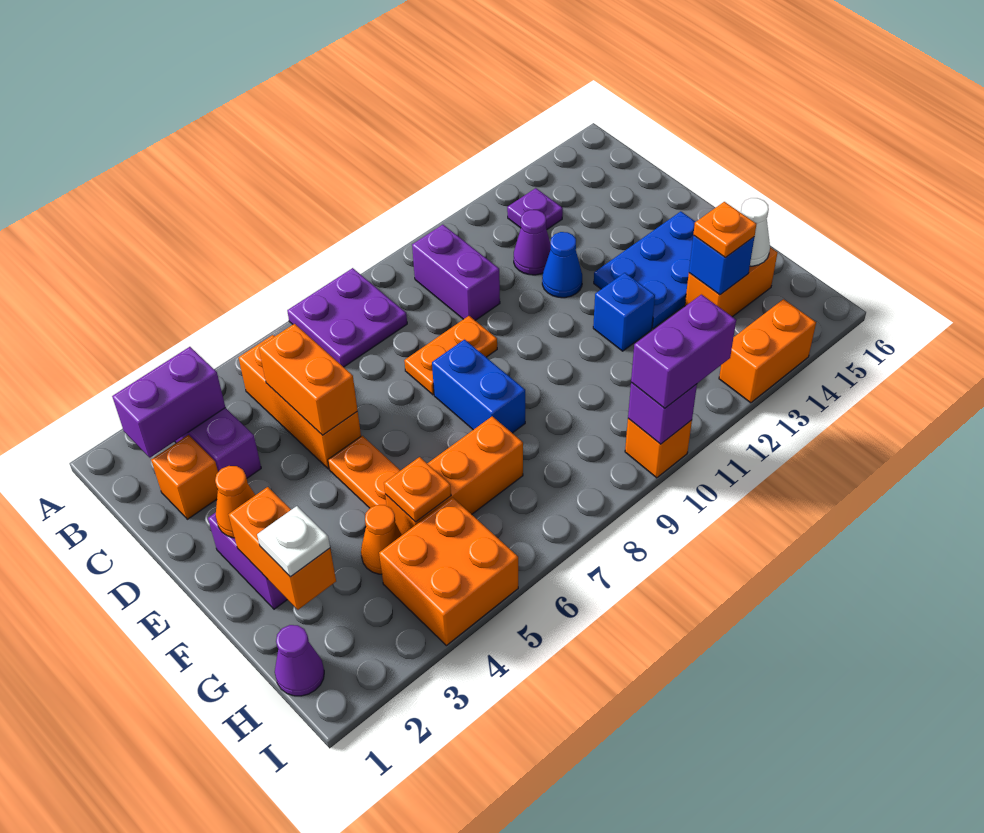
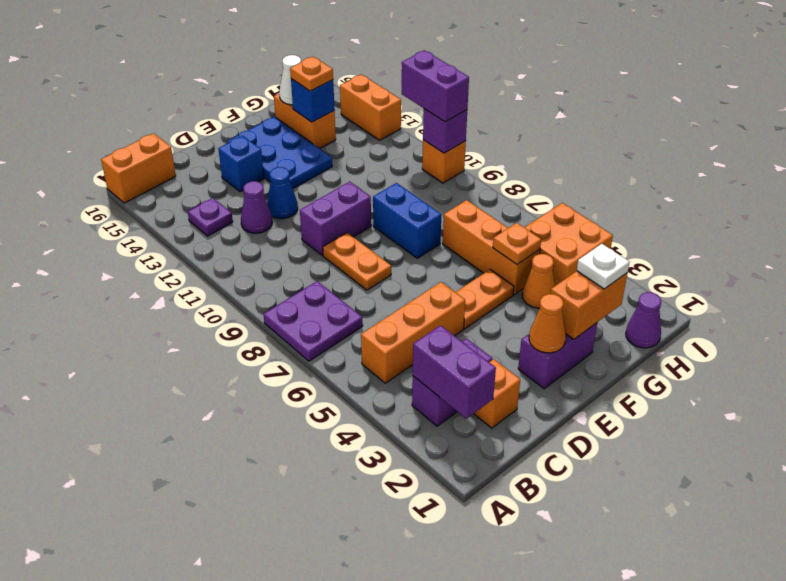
purple 1x2 brick [412,225,500,321] -> purple 1x2 brick moved to [300,182,371,255]
orange 1x2 brick [259,324,358,435] -> orange 1x2 brick moved to [101,133,176,203]
blue 1x2 brick [432,340,525,433] -> blue 1x2 brick turned to [373,183,441,258]
blue 1x1 brick [593,273,655,351] -> blue 1x1 brick moved to [218,136,264,192]

